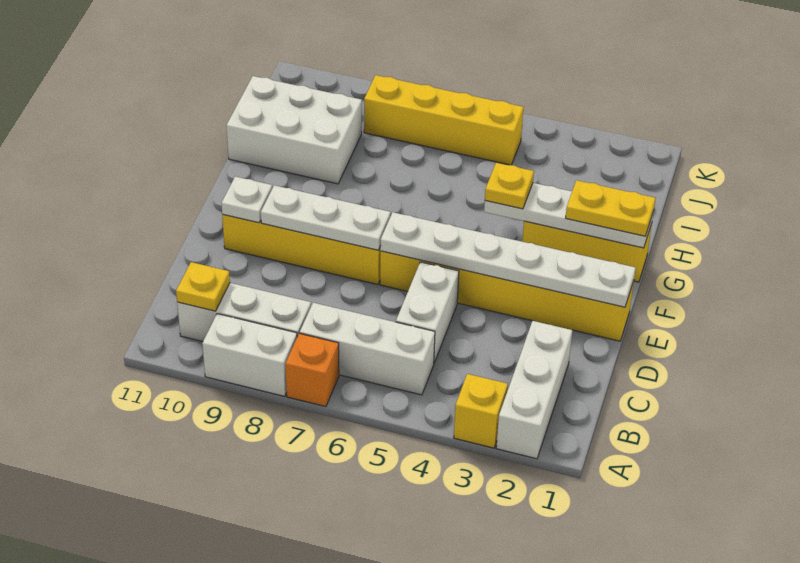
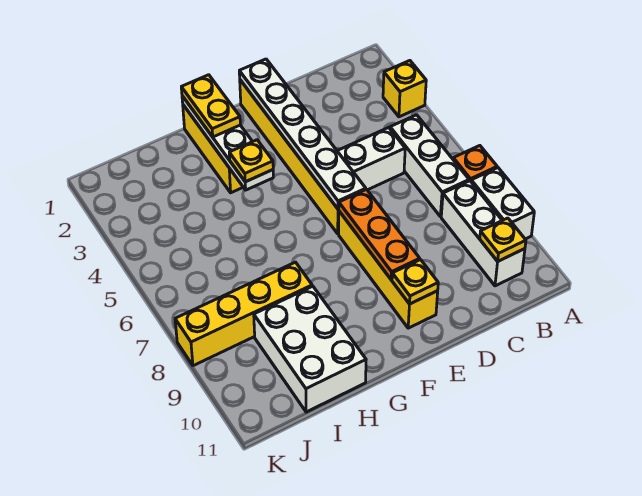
white 1x3 brick [496,321,572,459] -> none
white 1x3 plate [261,185,391,250] -> orange 1x3 plate [339,190,420,279]
white 1x1 plate [221,177,272,223] -> yellow 1x1 plate [392,260,438,304]
yellow 1x4 brick [364,75,523,165] -> yellow 1x4 brick turned to [175,262,312,366]

